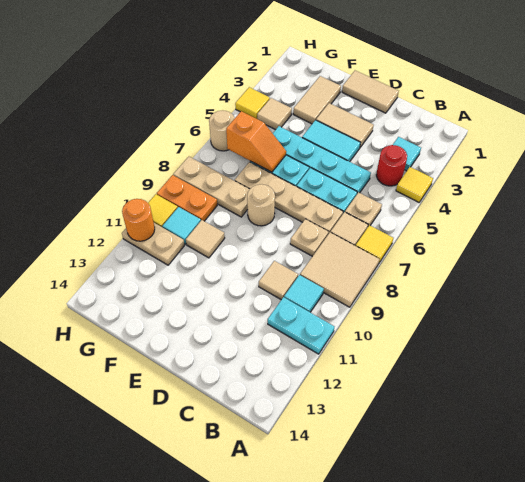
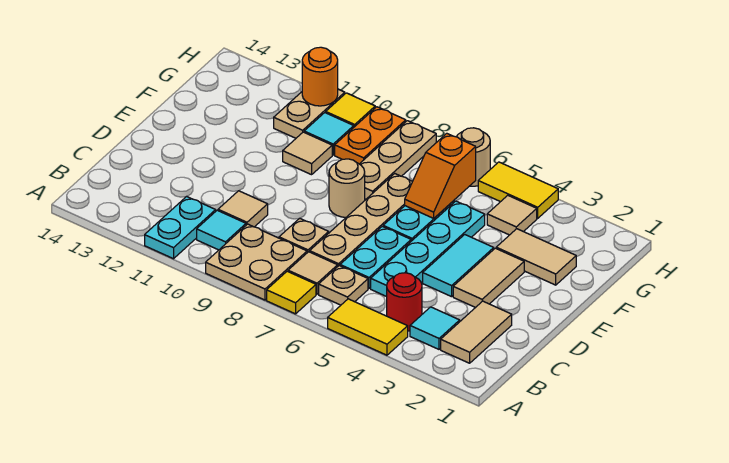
yellow 1x1 tile [396,167,433,202] -> yellow 1x2 tile [328,299,408,355]
tan 2x2 tile [300,233,379,307] -> tan 2x2 plate [206,224,307,300]
tan 1x2 tile [342,71,399,113] -> tan 1x2 tile moved to [441,301,512,363]
yellow 1x1 tile [235,87,270,119] -> yellow 1x2 tile [478,162,558,218]

